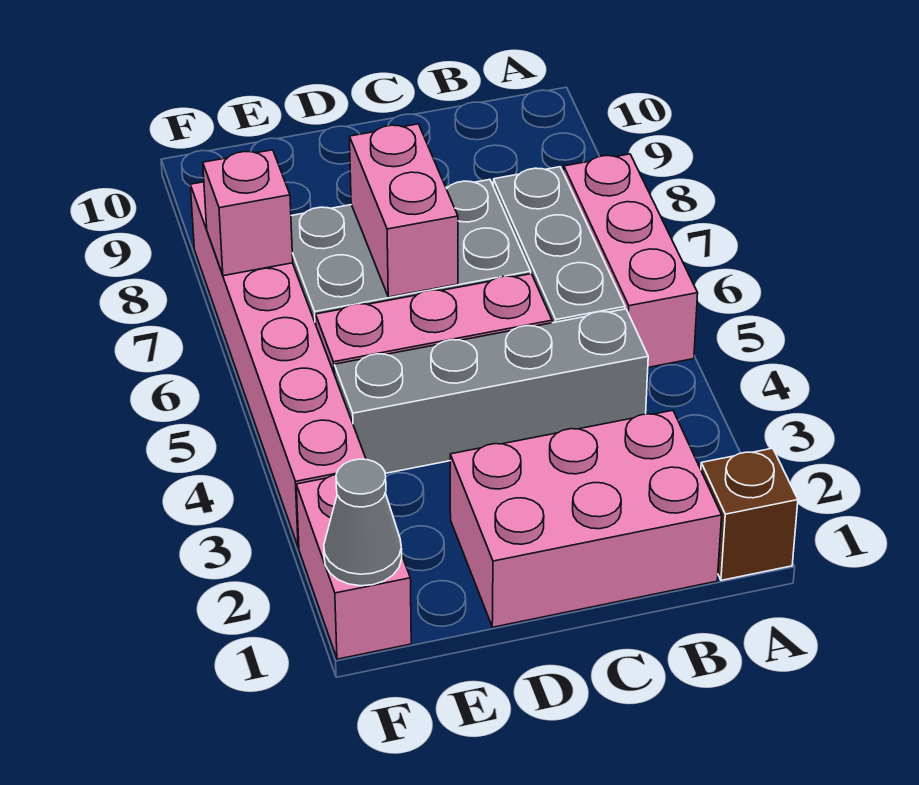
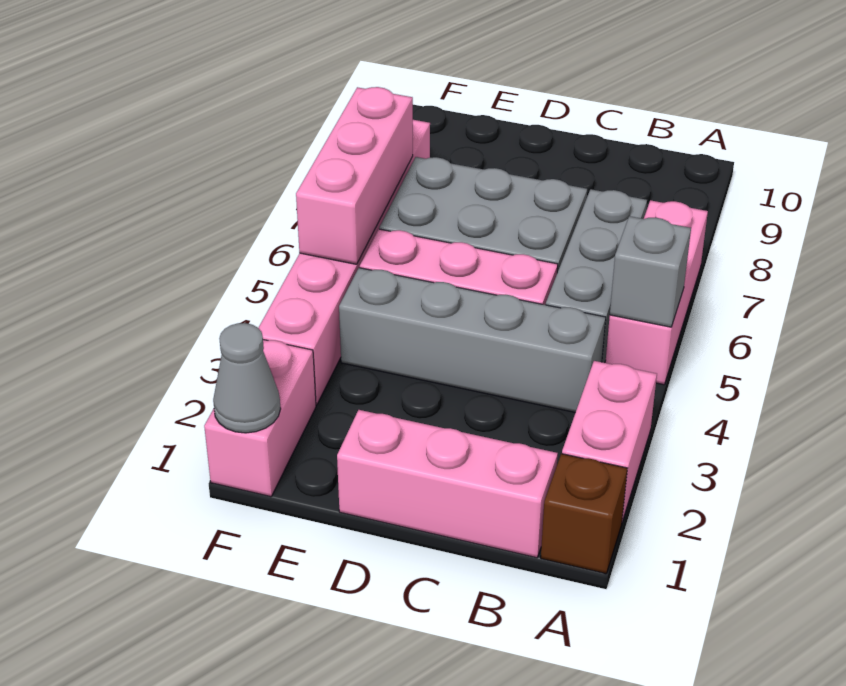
none -> grey 1x1 brick [610,216,691,327]
pink 2x3 brick [450,410,722,627] -> pink 1x3 brick [337,410,558,558]
pink 1x2 brick [350,124,458,297] -> pink 1x2 brick moved to [562,361,657,522]
pink 1x1 brick [203,150,293,276] -> pink 1x3 brick [296,87,413,264]

